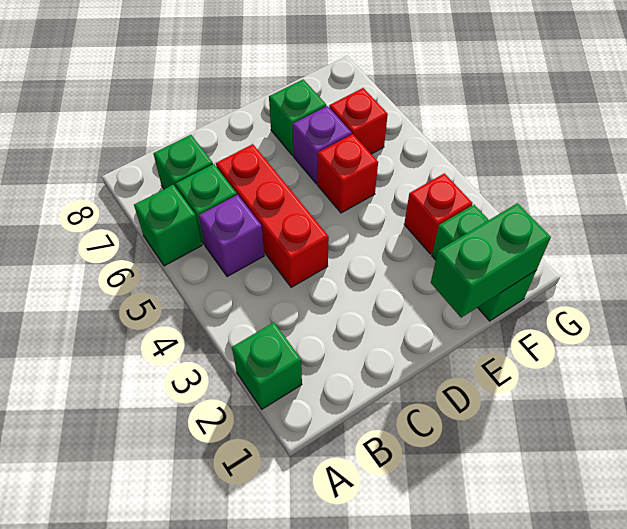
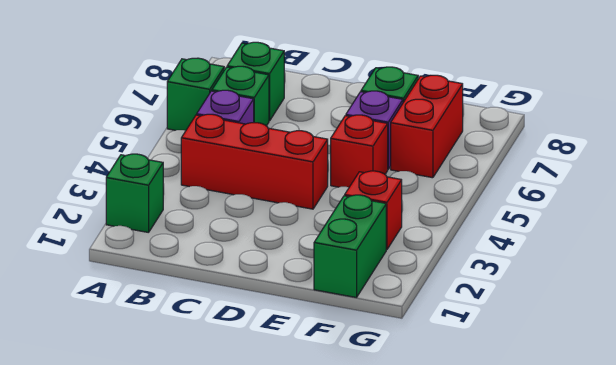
red 1x3 brick [216,144,329,287] -> red 1x3 brick turned to [181,114,328,209]
green 1x2 brick [431,203,551,318] -> none
red 1x1 brick [329,88,388,154] -> red 1x2 brick [391,75,463,178]

